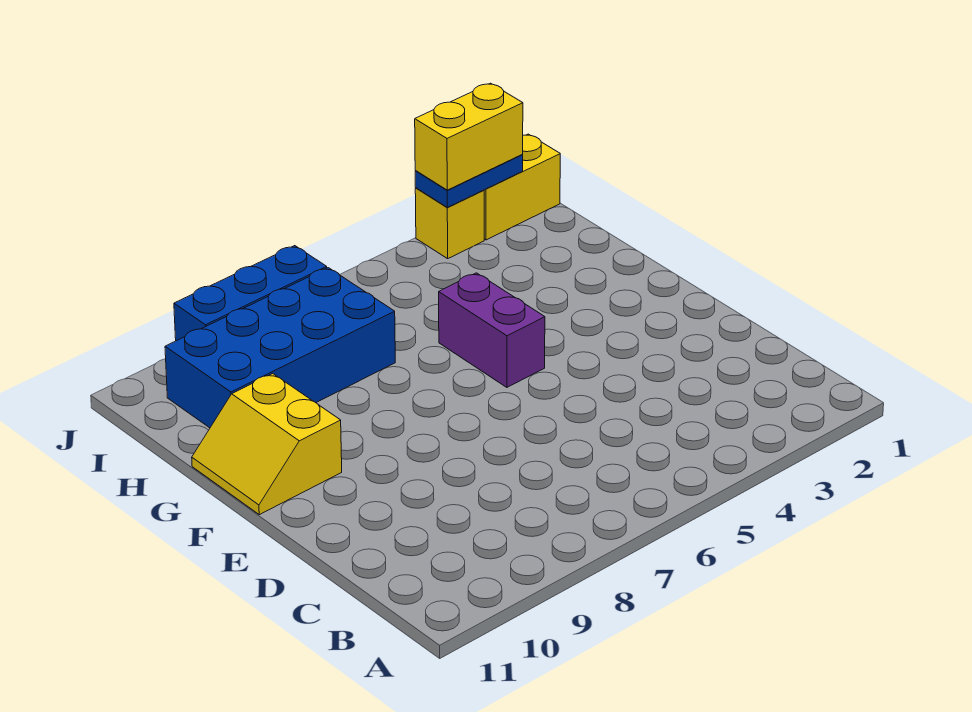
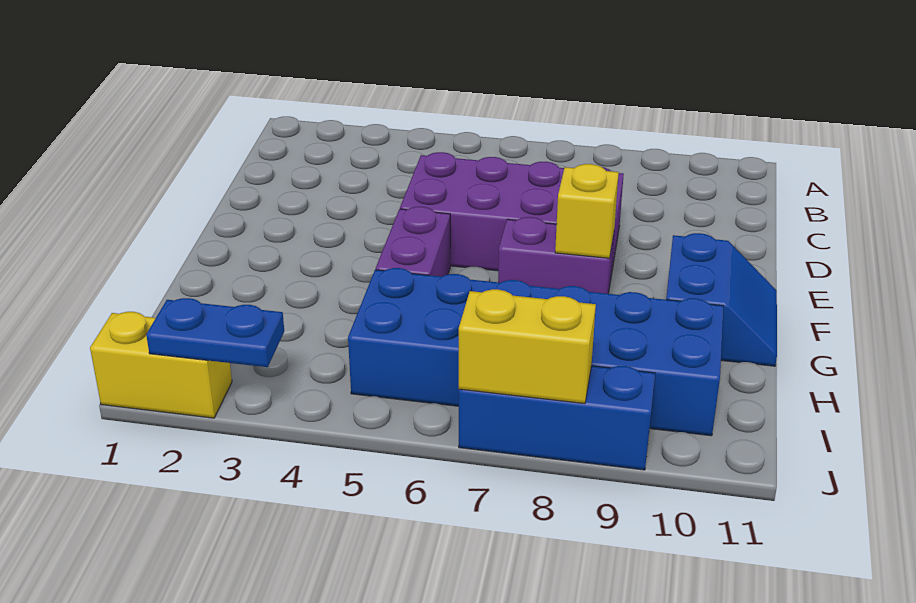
none -> purple 2x4 brick [400,152,624,281]
none -> purple 1x2 brick [498,217,614,294]
yellow 2x2 slope [192,374,342,515] -> blue 2x2 slope [666,233,777,366]
blue 2x4 brick [165,268,395,428] -> blue 2x6 brick [348,268,724,436]
yellow 1x2 brick [415,83,523,190] -> yellow 1x2 brick moved to [459,289,596,404]
yellow 1x1 brick [415,188,484,259] -> yellow 1x1 brick moved to [555,164,619,258]

